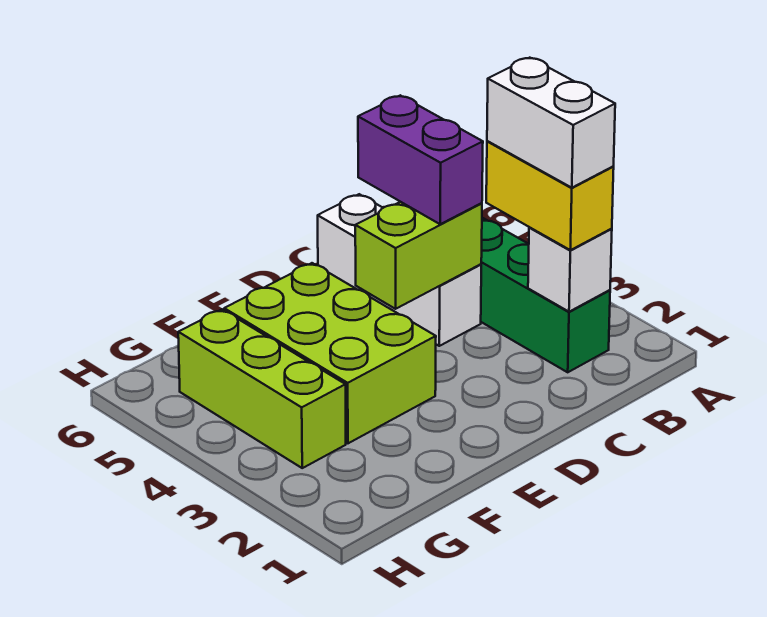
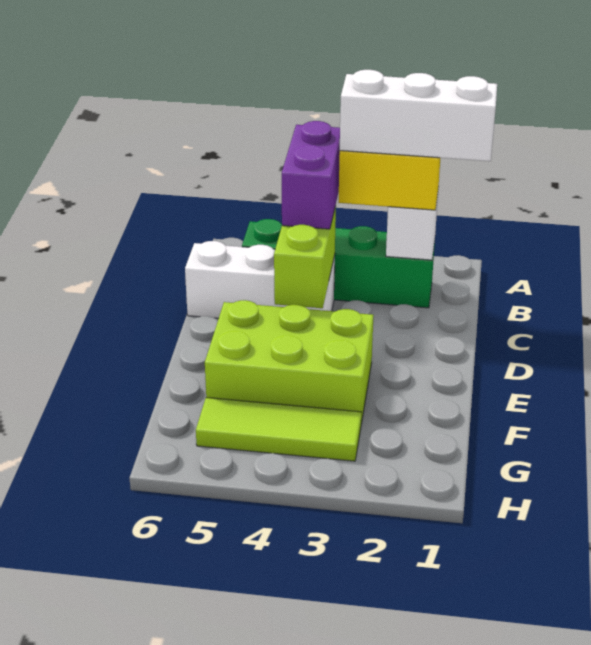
white 1x2 brick [487,58,615,188] -> white 1x3 brick [340,70,497,161]
purple 1x2 brick [358,95,483,224] -> purple 1x2 brick turned to [282,121,340,229]
lime 1x3 brick [178,310,346,468] -> lime 1x3 tile [196,398,361,461]

